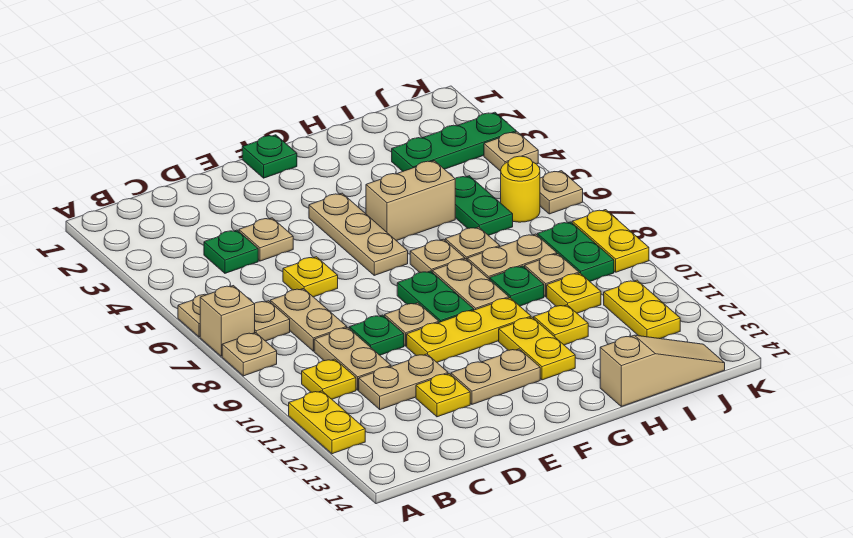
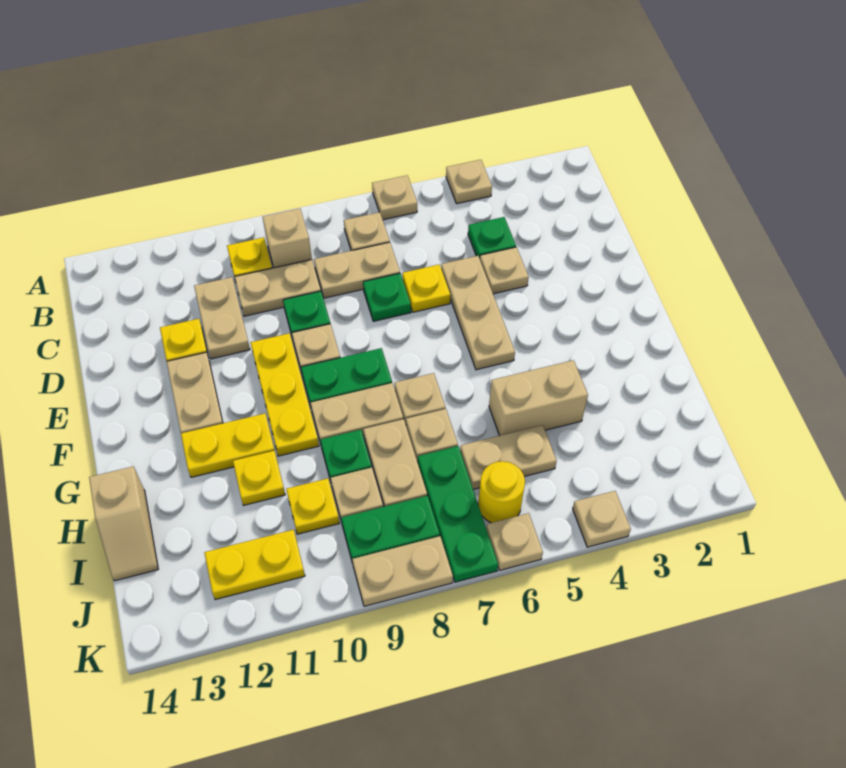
tan 1x1 brick [200,286,255,356] -> tan 1x1 brick moved to [263,209,312,268]
tan 1x1 plate [222,333,277,376] -> tan 1x1 plate moved to [446,160,492,204]
yellow 1x2 plate [289,391,365,454] -> none
green 1x1 plate [242,135,297,178] -> green 1x1 plate moved to [363,273,411,321]
tan 1x3 plate [309,193,408,275] -> tan 1x3 plate turned to [441,256,515,370]
tan 1x2 brick [366,161,455,241] -> tan 1x2 brick turned to [489,360,588,436]
tan 1x3 slope [600,335,725,406] -> tan 1x2 slope [89,467,158,581]
green 1x3 plate [392,112,516,171] -> green 1x3 plate moved to [418,446,498,582]
green 1x2 plate [455,176,513,235] -> tan 1x2 plate [460,425,557,489]
yellow 1x2 plate [572,210,649,272] -> tan 1x2 plate [352,536,453,606]

